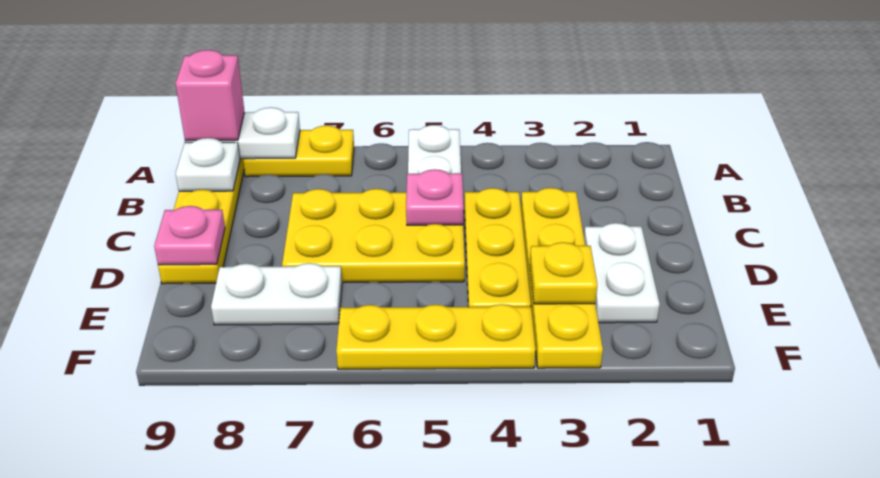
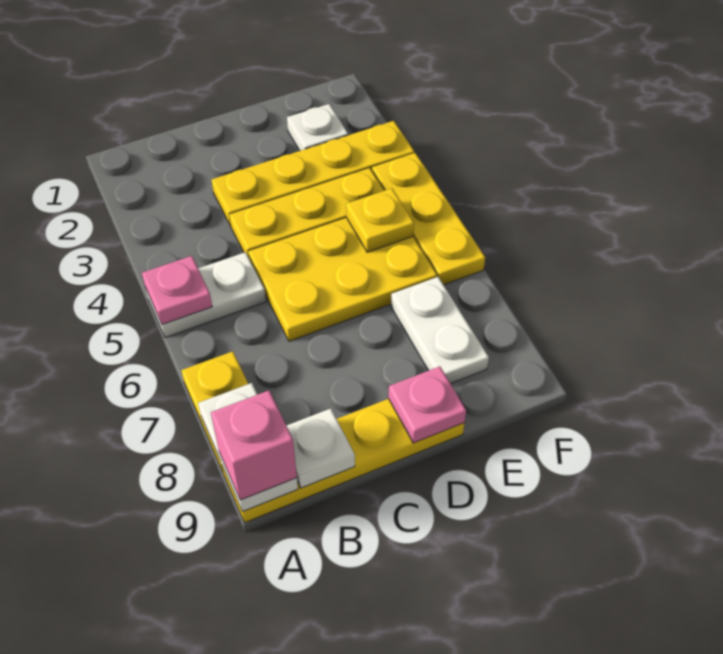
yellow 2x3 plate [282,189,465,283] -> yellow 2x3 plate turned to [248,218,437,341]
pink 1x1 plate [406,169,464,225] -> pink 1x1 plate moved to [142,256,212,324]
white 1x2 plate [584,223,660,323] -> white 1x1 plate [287,104,348,151]
yellow 1x1 plate [530,242,597,304] -> yellow 1x1 plate moved to [346,188,414,252]

